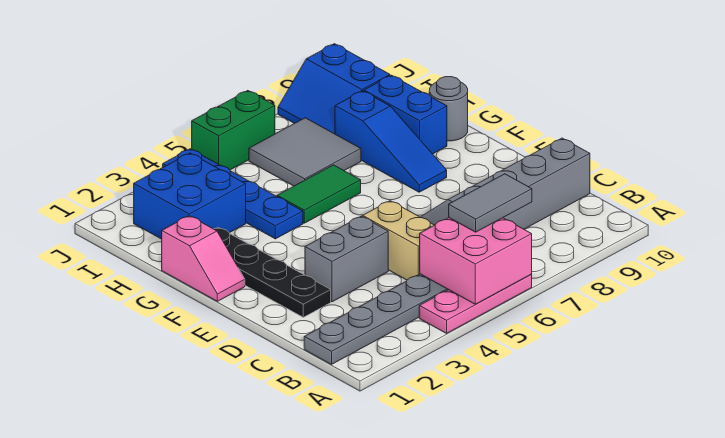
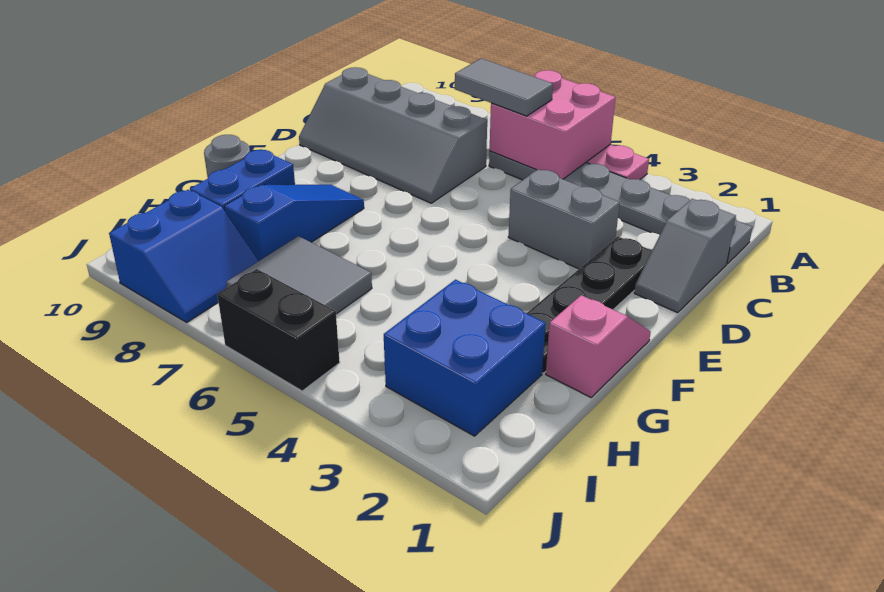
none -> grey 1x2 slope [634,199,736,313]
tan 1x2 brick [363,201,434,280] -> none
blue 1x4 plate [163,149,303,239] -> none
green 1x2 tile [277,165,361,223] -> none
green 1x2 brick [192,91,275,170] -> black 1x2 brick [217,269,340,391]

